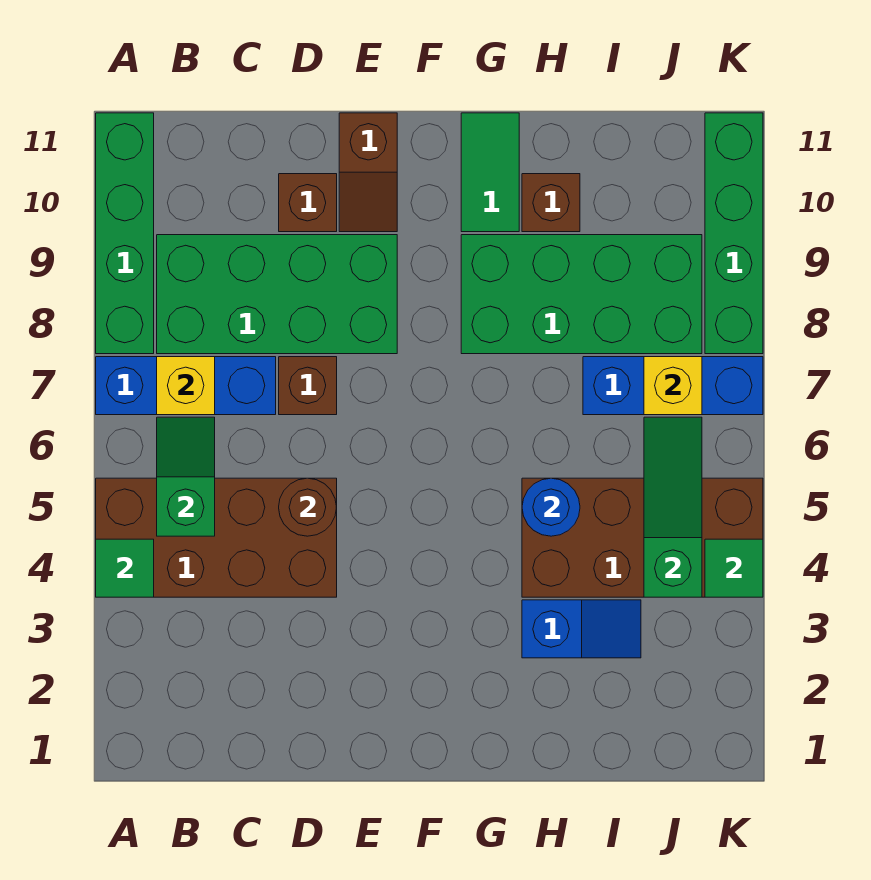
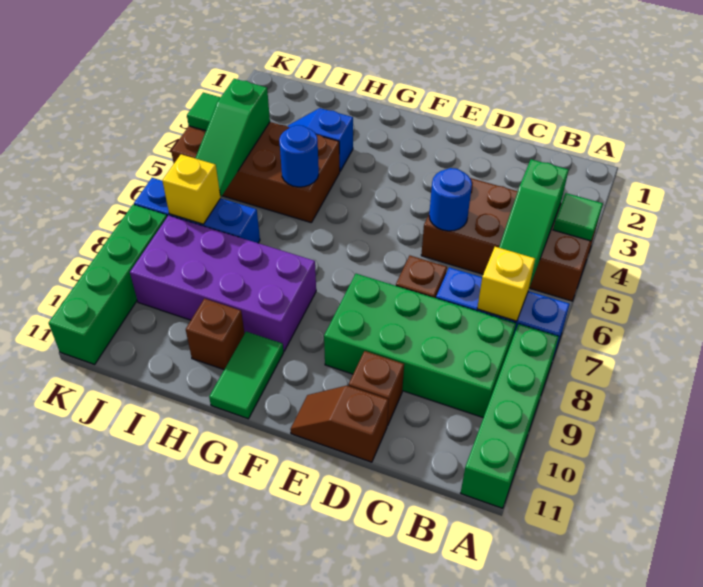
green 1x2 slope [157,417,215,536] -> green 1x3 slope [499,159,569,287]
brown 1x1 round brick [279,478,336,536] -> blue 1x1 round brick [429,168,472,231]
brown 1x2 slope [339,113,397,232] -> brown 1x2 slope turned to [290,386,388,462]
green 2x4 brick [461,235,702,354] -> purple 2x4 brick [130,216,316,351]

